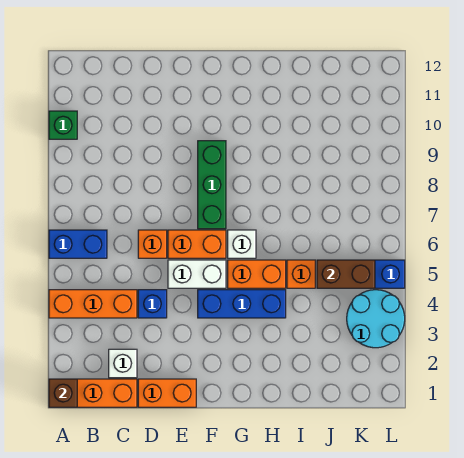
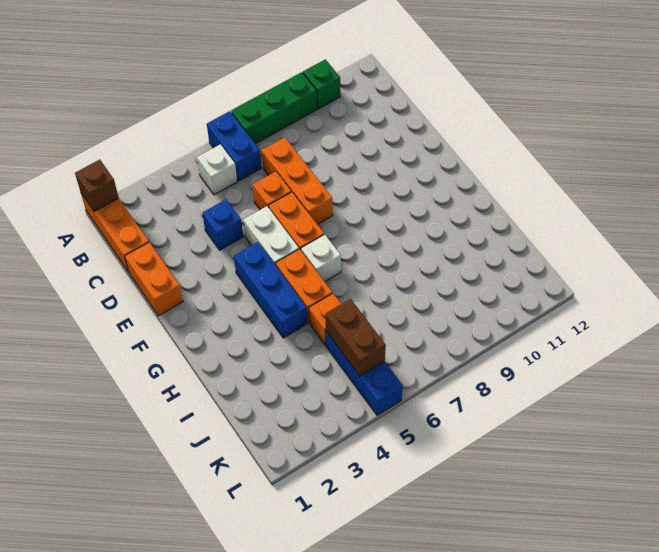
orange 1x3 brick [49,290,137,318] -> orange 1x3 brick moved to [262,138,333,225]
white 1x1 brick [109,349,137,378] -> white 1x1 brick moved to [197,144,237,195]
green 1x3 brick [198,141,226,229] -> green 1x3 brick moved to [231,72,317,144]
cyan 2x2 round brick [347,290,405,348] -> none

